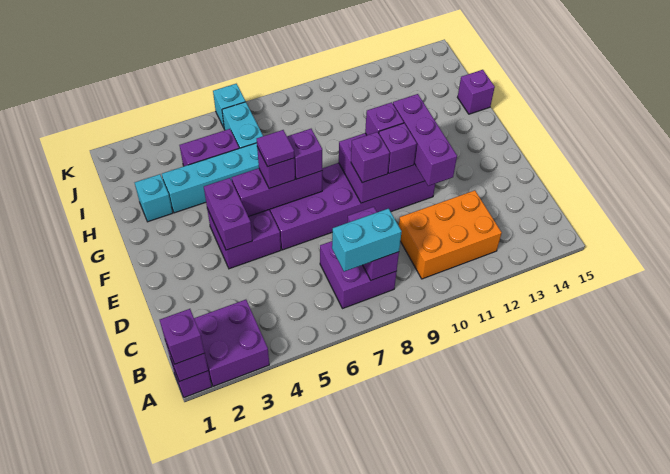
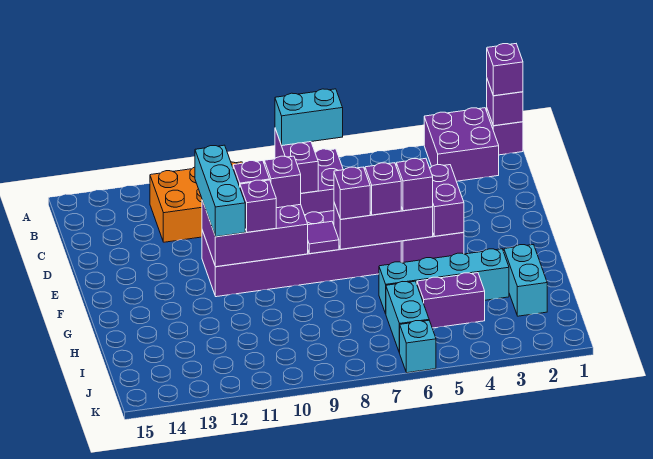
purple 1x3 brick [393,94,457,186] -> cyan 1x3 brick [195,145,245,237]
purple 1x1 tile [257,130,294,167] -> purple 1x1 tile moved to [308,221,339,254]
cyan 1x1 brick [135,174,173,222] -> cyan 1x2 brick [504,245,547,316]
purple 1x1 brick [457,70,495,114] -> purple 1x1 brick moved to [396,158,433,211]

